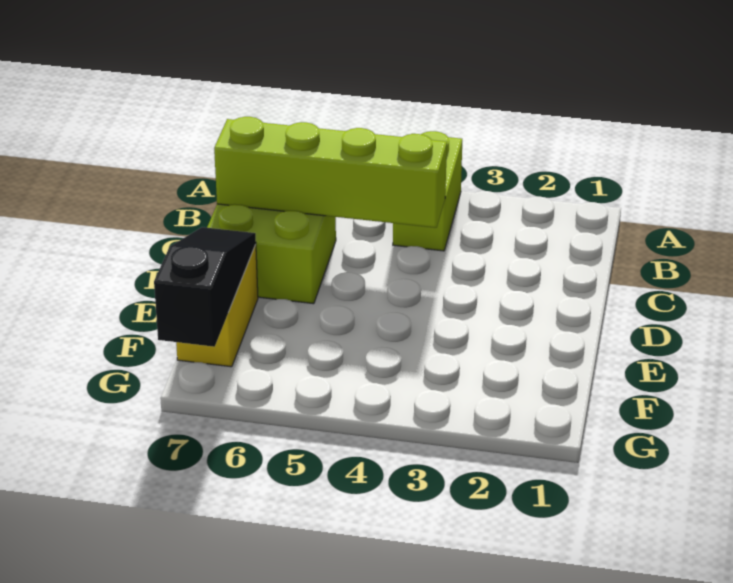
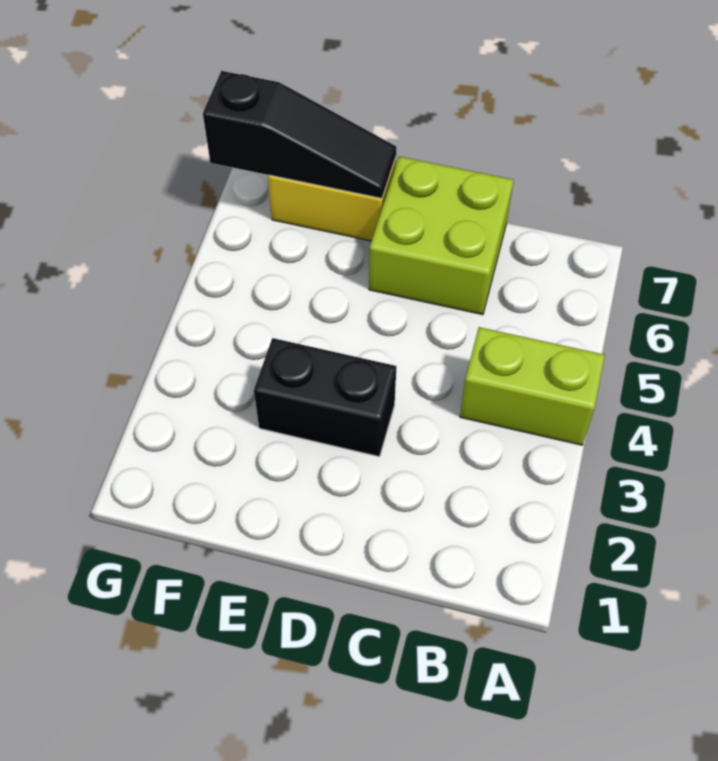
lime 1x4 brick [214,117,447,228] -> none
none -> black 1x2 brick [254,338,396,457]

